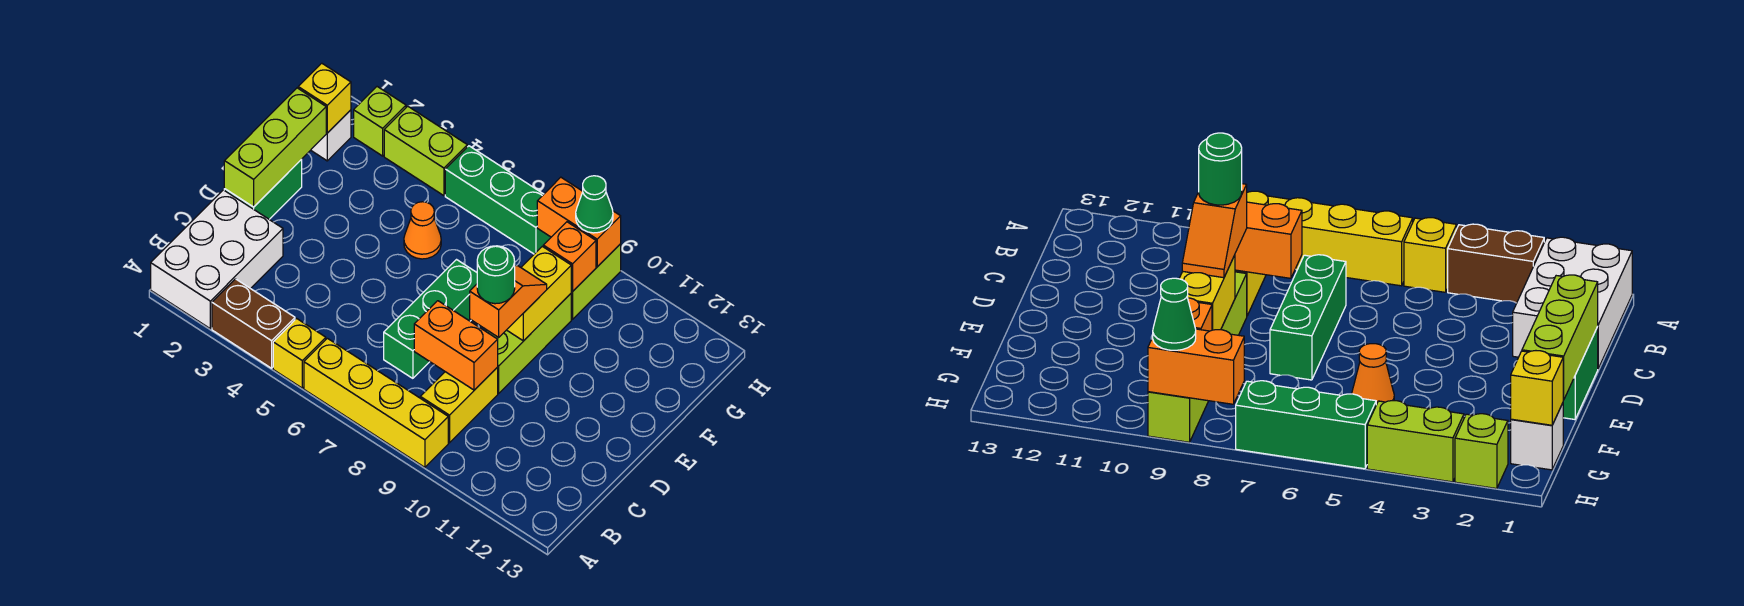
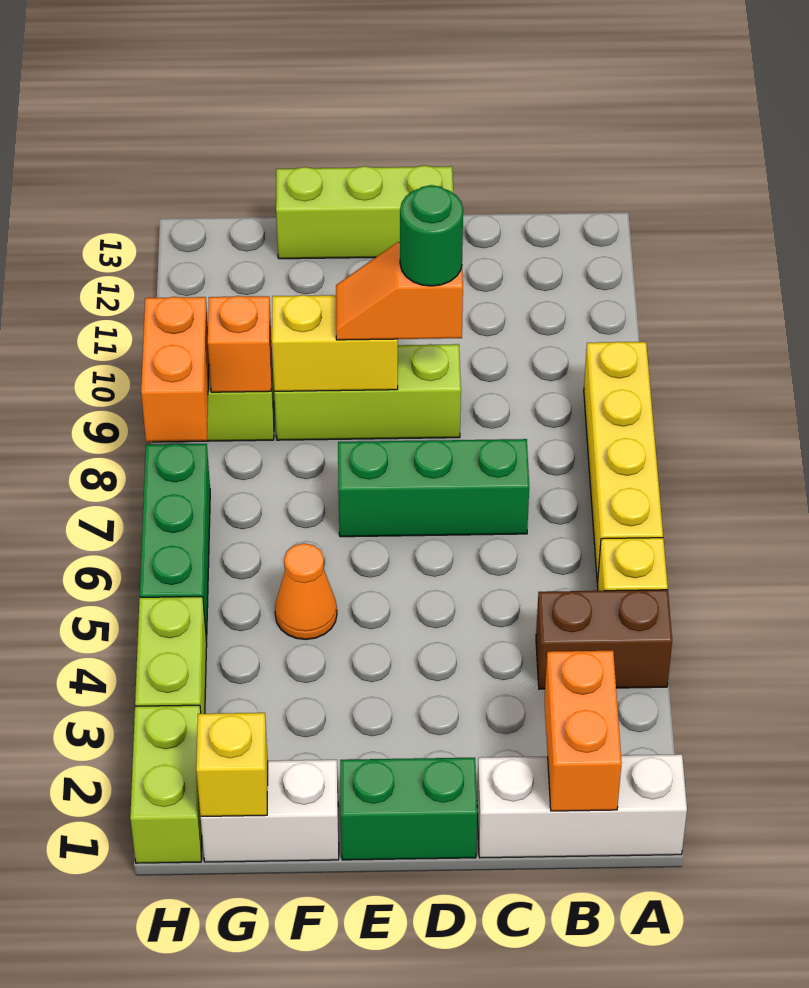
white 2x3 brick [151,190,283,329] -> white 1x3 brick [477,754,687,858]
brown 1x2 brick [212,279,295,368] -> brown 1x2 brick turned to [536,590,672,689]
yellow 1x2 brick [420,367,498,443] -> none
orange 1x2 brick [414,301,498,390] -> orange 1x2 brick moved to [544,651,622,811]
lime 1x3 brick [224,88,326,207] -> lime 1x3 brick moved to [276,165,453,259]
white 1x1 brick [311,110,351,161] -> white 1x2 brick [201,760,339,862]
lime 1x1 brick [354,87,406,156] -> lime 1x2 brick [130,705,202,863]
green 1x1 cone [576,176,613,233] -> none

